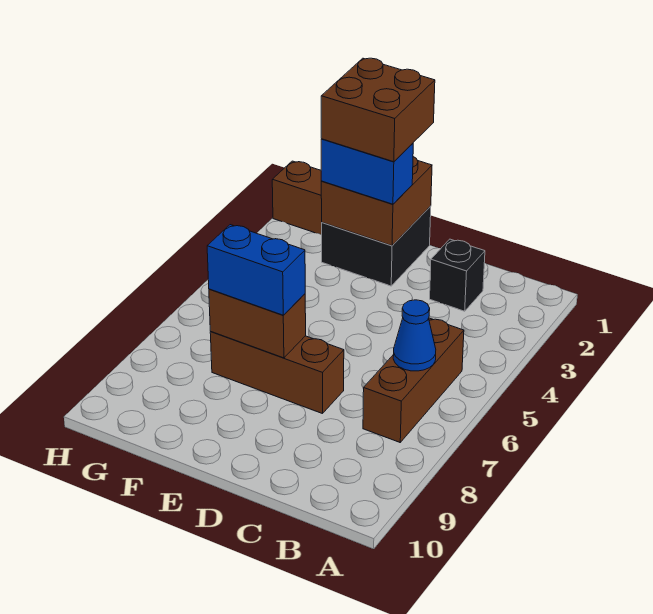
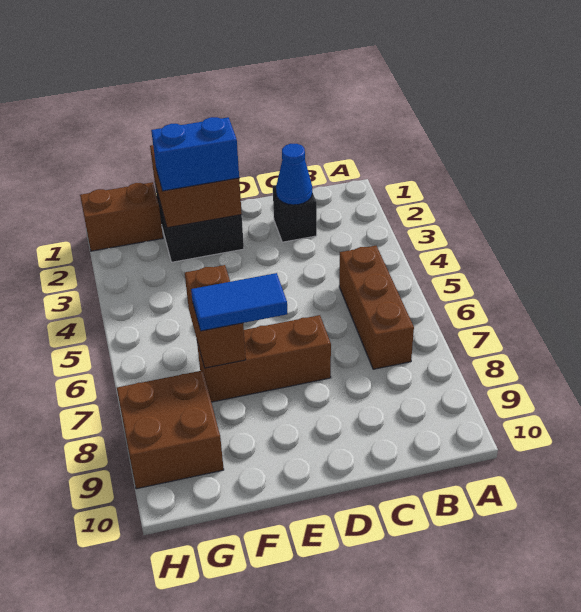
blue 1x1 cone [393,300,436,371] -> blue 1x1 cone moved to [276,144,312,205]
brown 2x2 brick [321,58,435,162] -> brown 2x2 brick moved to [117,371,224,489]
brown 1x2 brick [209,289,306,358] -> brown 1x2 brick turned to [185,265,246,368]
blue 1x2 brick [207,225,305,315] -> blue 1x2 tile [191,273,287,331]

